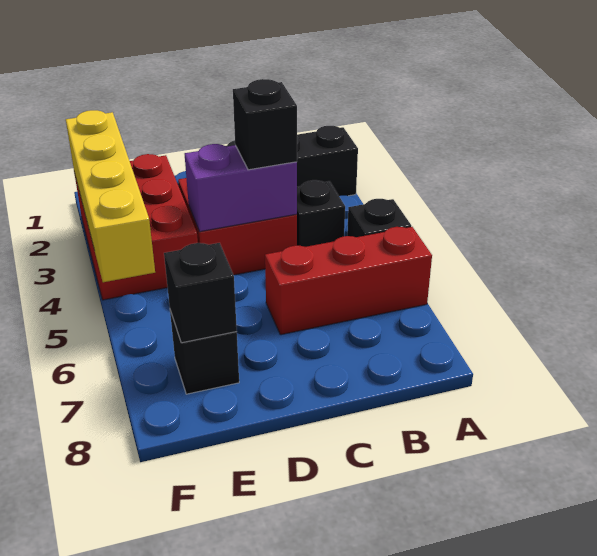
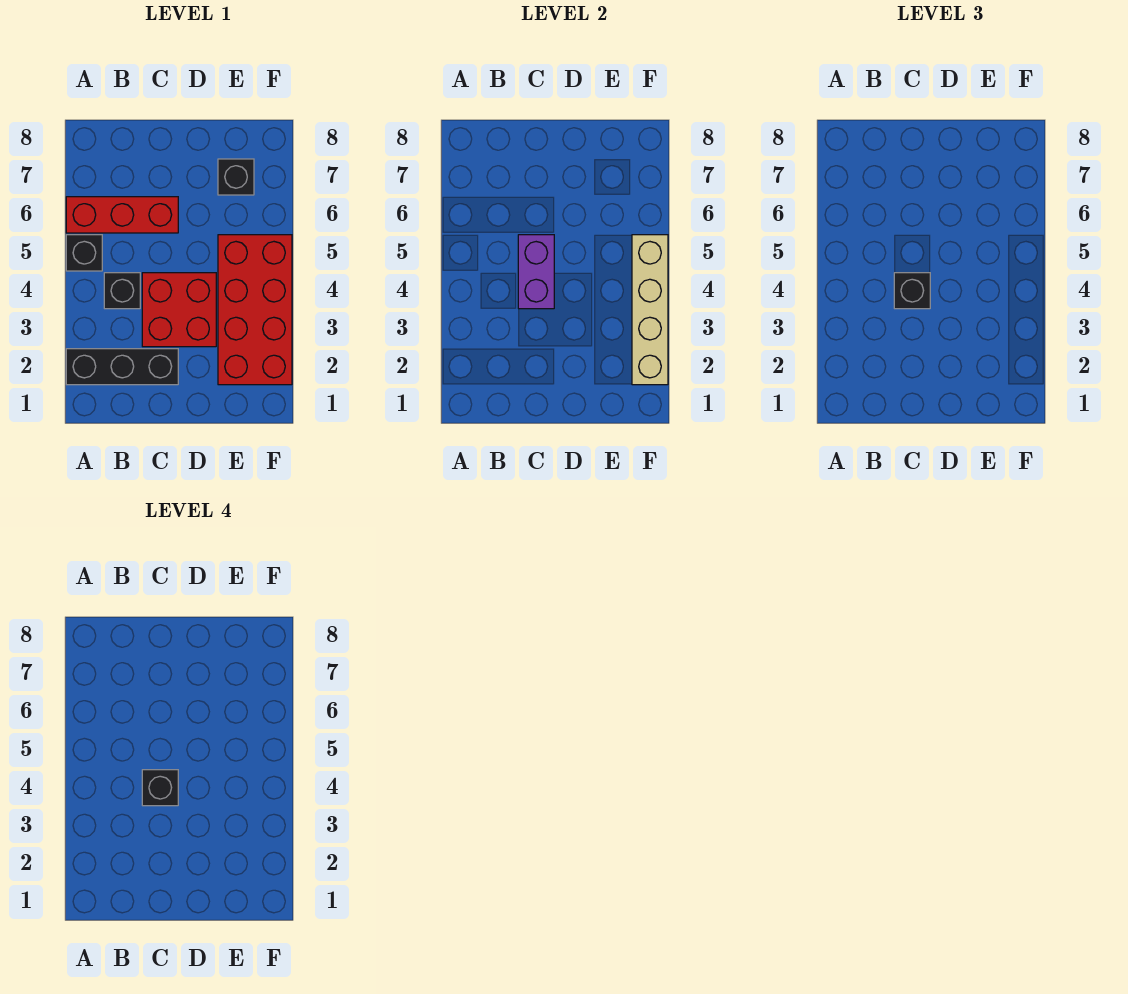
purple 1x2 brick [185,144,297,232] -> purple 1x2 brick turned to [518,235,554,309]
red 2x3 brick [74,154,198,300] -> red 2x4 brick [218,235,292,385]
black 1x1 brick [164,243,237,343] -> black 1x1 brick moved to [142,770,178,806]
yellow 1x4 brick [66,110,155,282] -> tan 1x4 brick [632,235,668,385]

